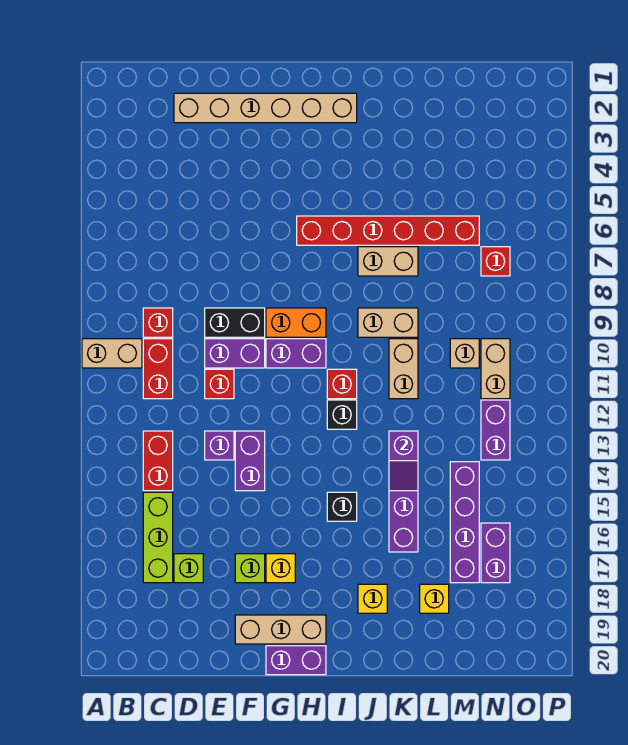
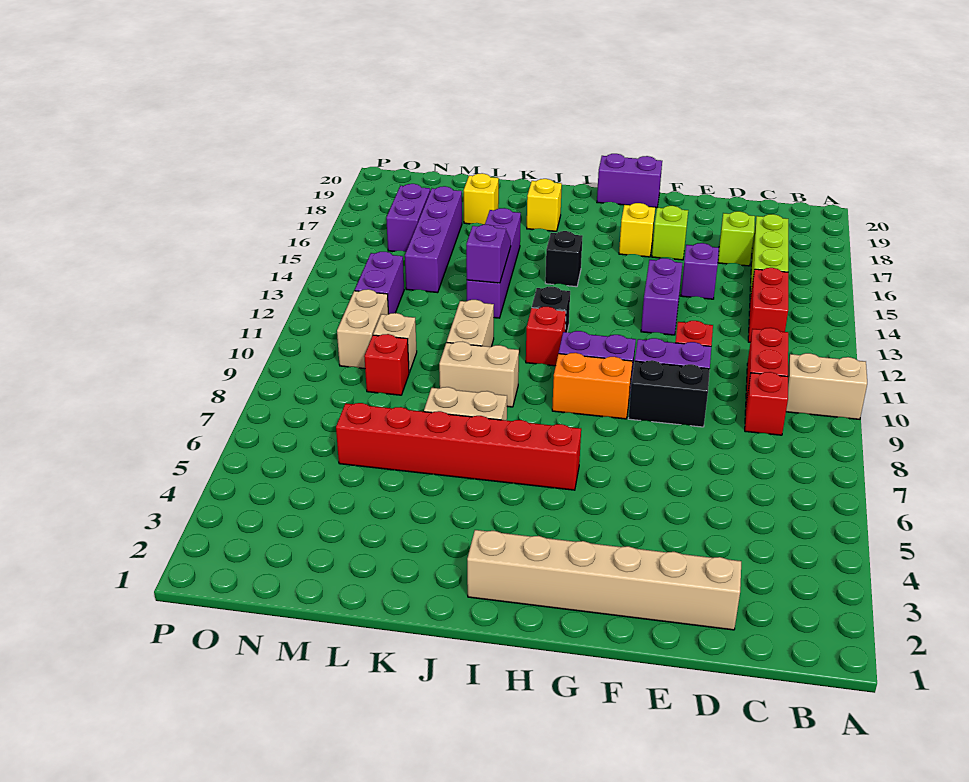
purple 1x1 brick [205,431,234,460] -> purple 1x1 brick moved to [681,243,719,299]
tan 1x3 brick [235,615,326,644] -> none
red 1x1 brick [481,247,510,276] -> red 1x1 brick moved to [364,334,409,395]

